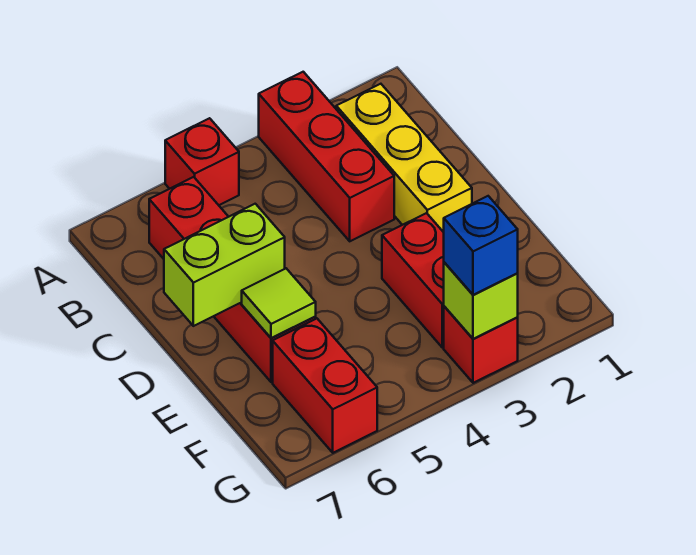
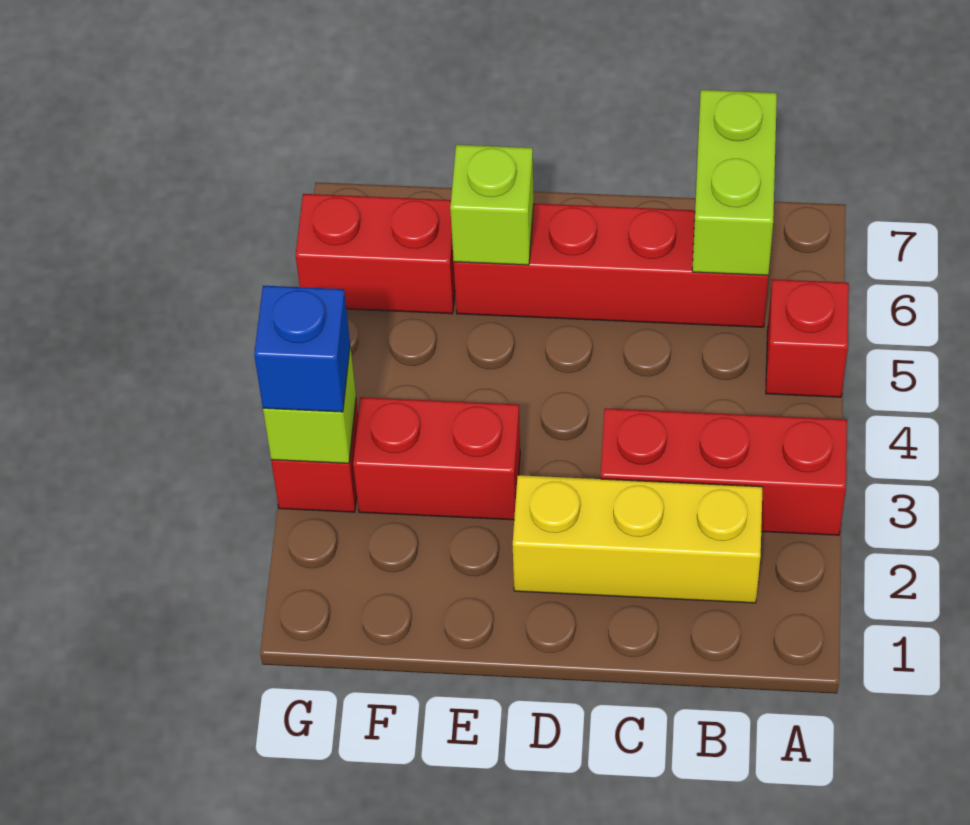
lime 1x2 brick [164,204,285,326] -> lime 1x2 brick moved to [692,90,777,275]
lime 1x1 tile [242,269,316,338] -> lime 1x1 brick [450,145,534,265]

